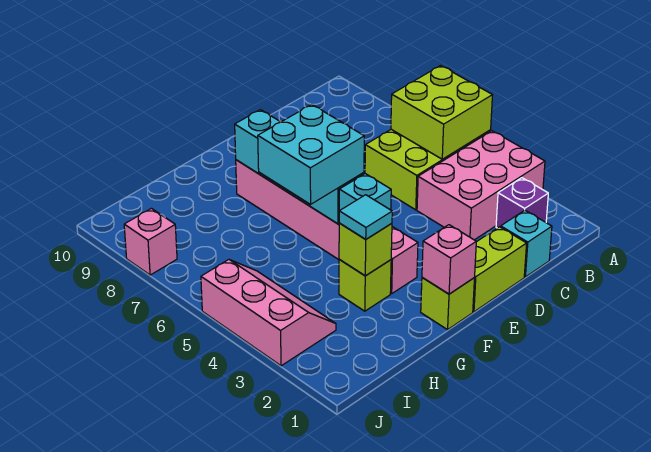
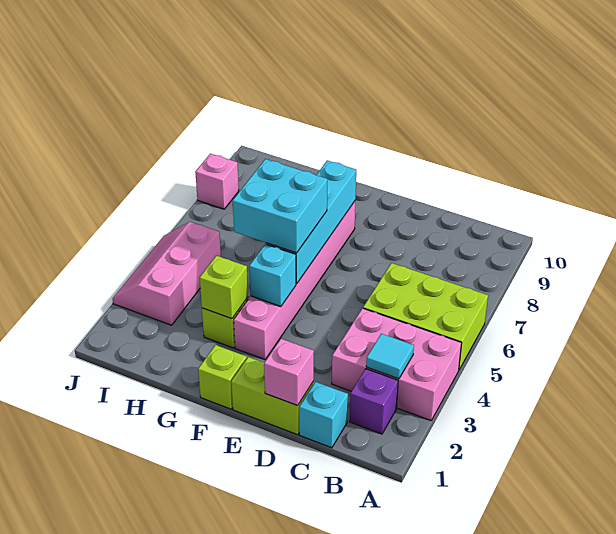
lime 2x2 brick [391,66,492,159] -> none
pink 1x1 brick [422,225,476,294] -> pink 1x1 brick moved to [264,339,314,406]
cyan 1x1 tile [339,195,392,239] -> cyan 1x1 tile moved to [366,334,414,379]
pink 2x3 slope [201,260,336,366] -> pink 2x3 slope turned to [113,222,221,325]

